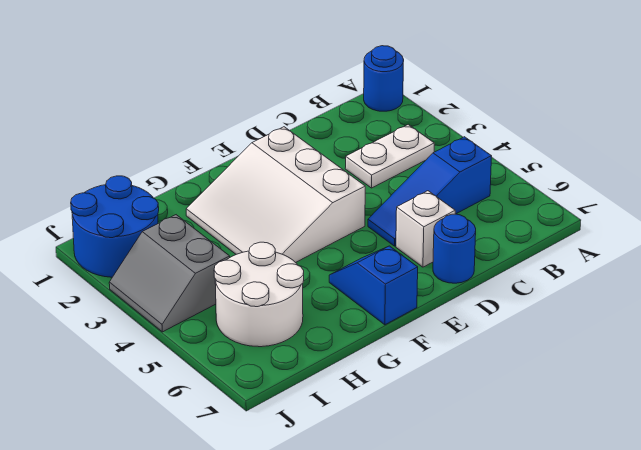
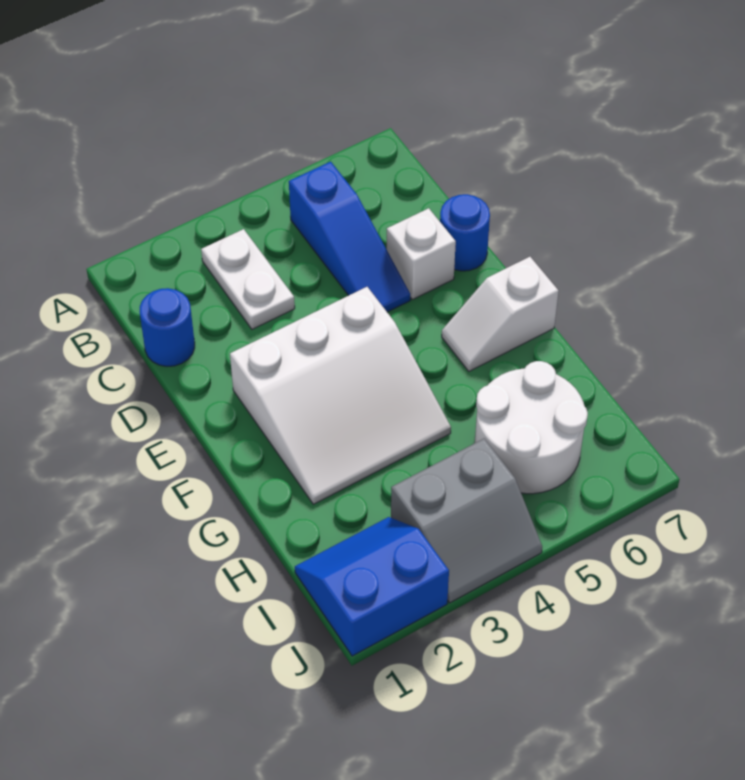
blue 1x1 round brick [364,46,404,111] -> blue 1x1 round brick moved to [140,288,195,366]
blue 1x2 slope [329,246,418,325] -> white 1x2 slope [442,257,559,371]
blue 2x2 round brick [71,176,159,277] -> blue 2x2 slope [295,517,449,656]

